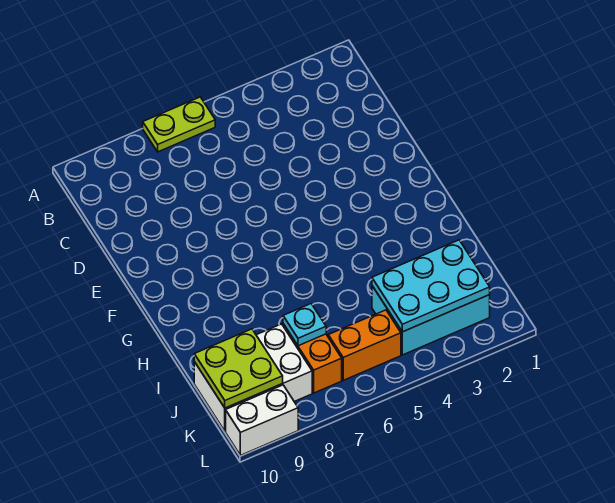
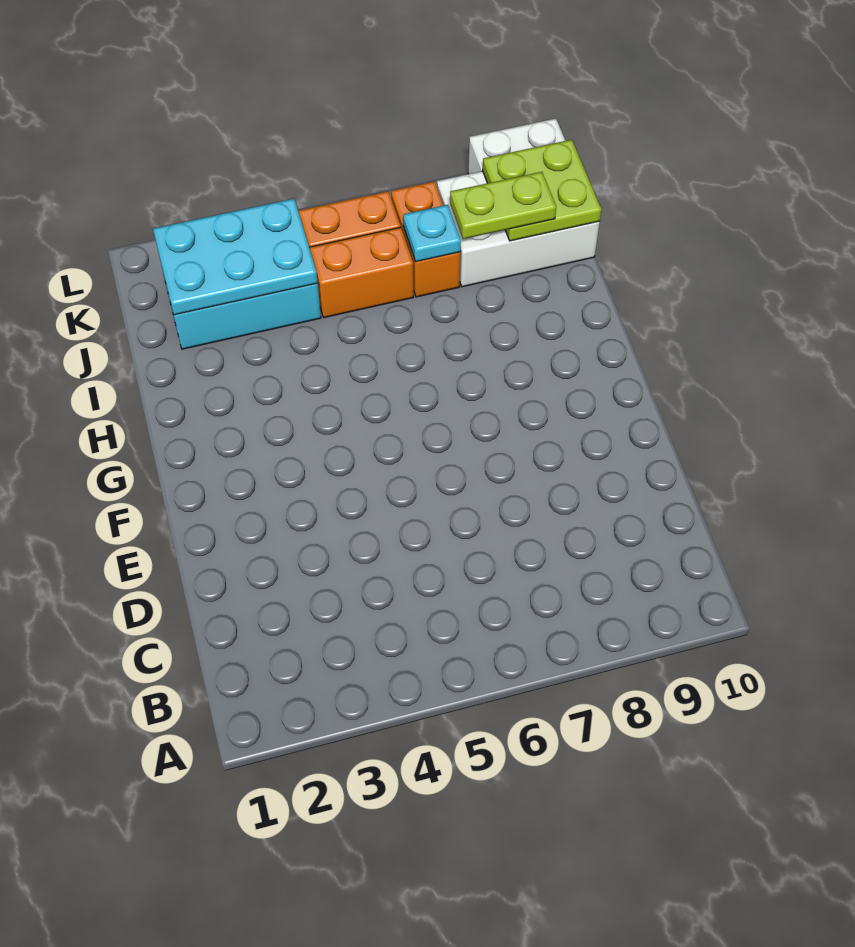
lime 1x2 plate [143,97,215,152] -> lime 1x2 plate moved to [450,172,556,239]
none -> orange 1x2 brick [309,227,414,318]

